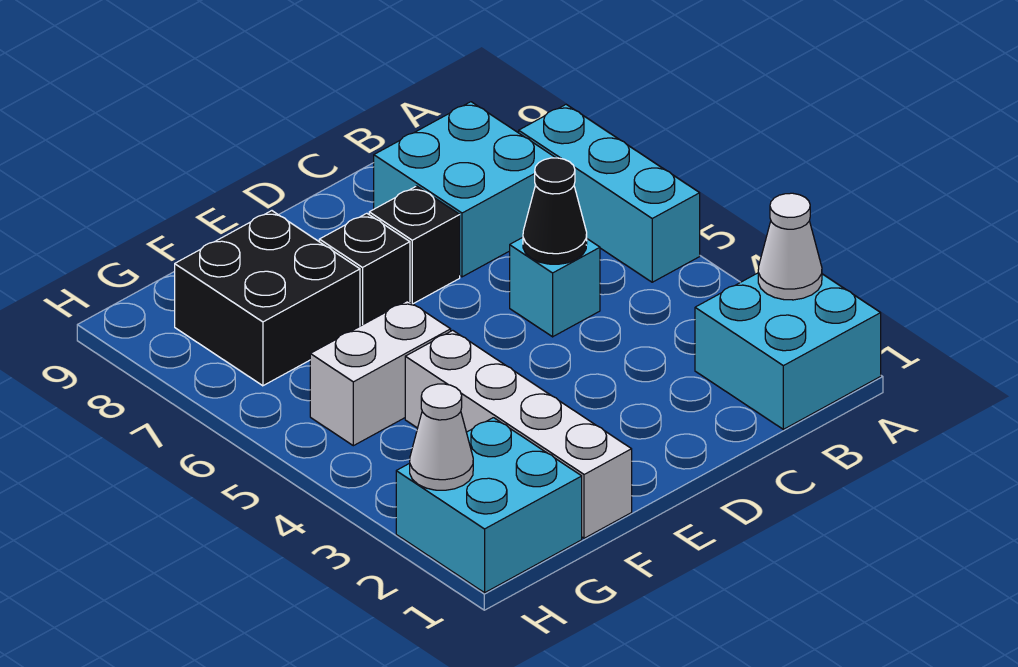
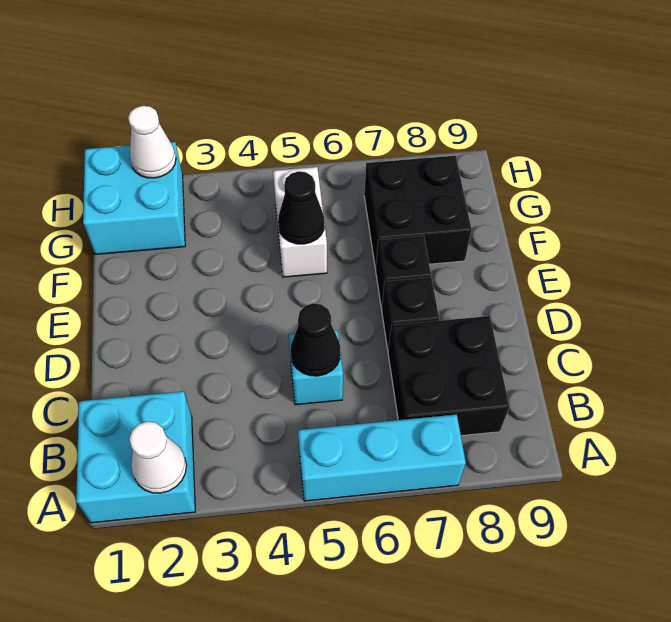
cyan 2x2 brick [374,102,555,277] -> black 2x2 brick [388,316,509,436]
white 1x4 brick [405,330,632,538] -> none
none -> black 1x1 cone [278,171,324,244]

